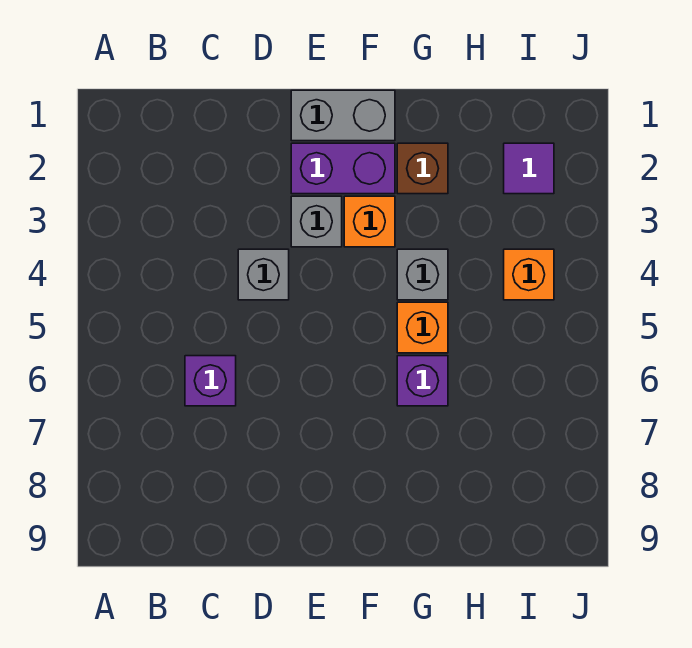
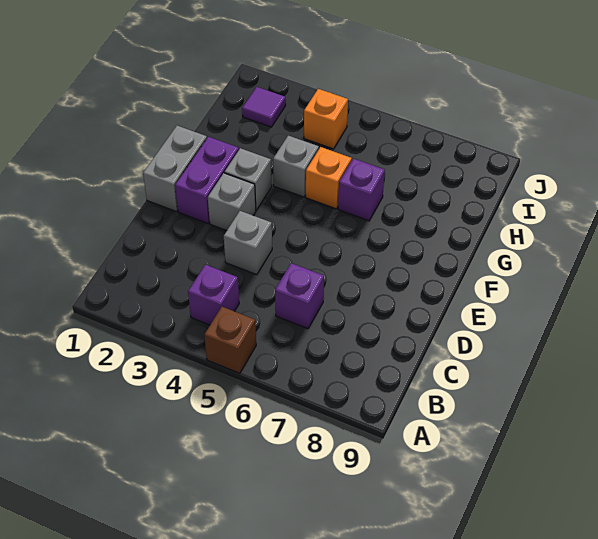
none -> purple 1x1 brick [188,265,239,325]
orange 1x1 brick [344,196,395,247] -> grey 1x1 brick [225,148,272,210]
brown 1x1 brick [397,143,448,194] -> brown 1x1 brick moved to [204,307,256,373]

